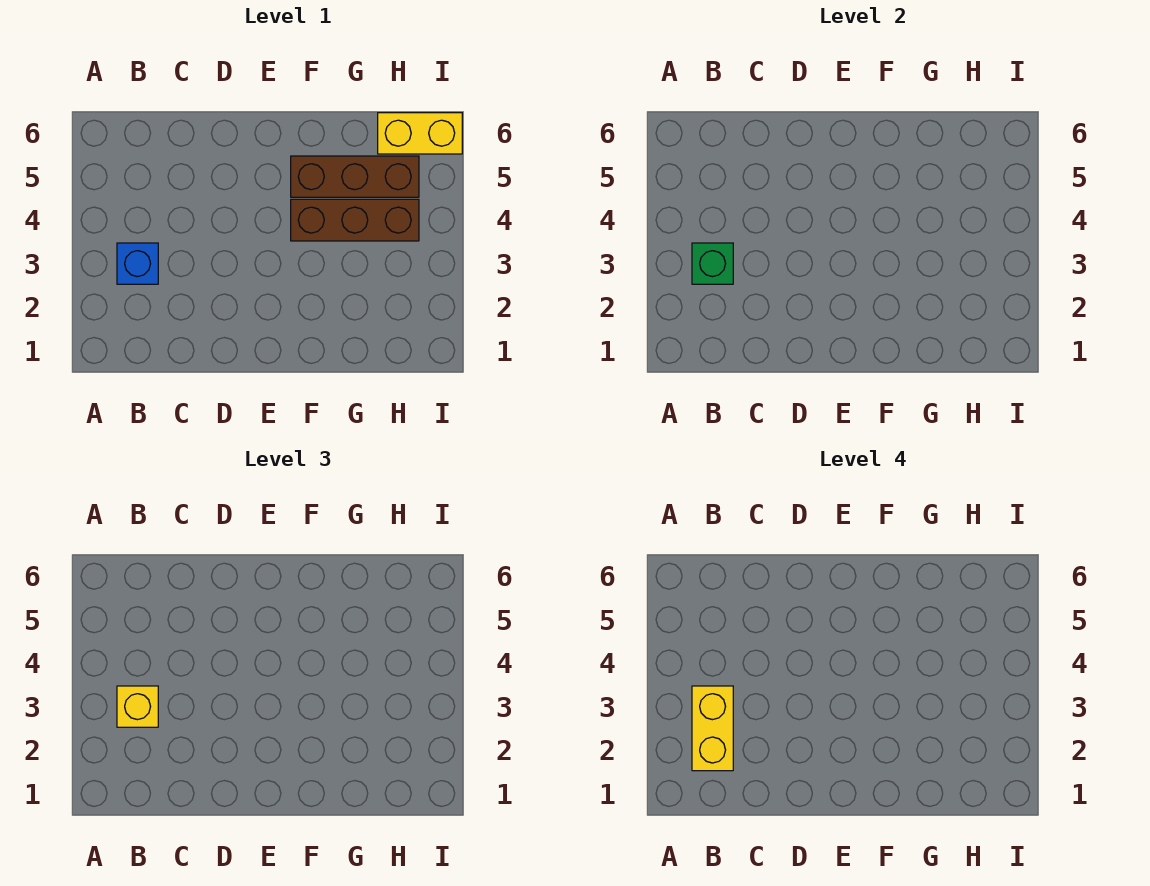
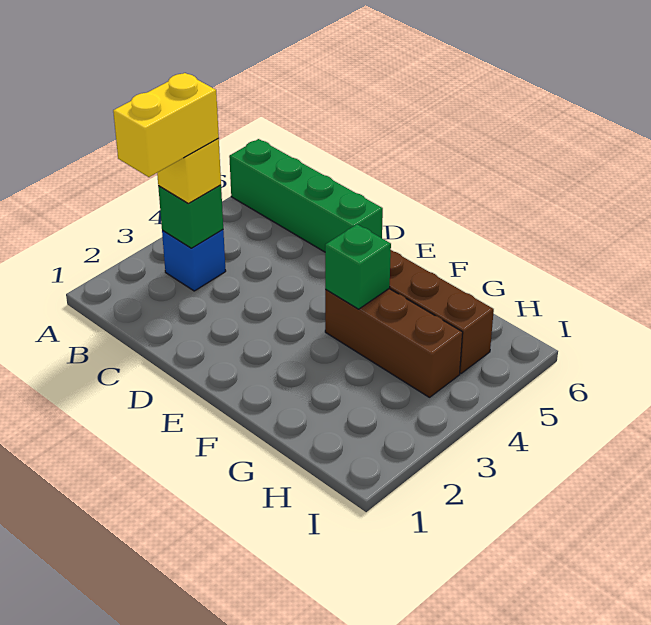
none -> green 1x4 brick [229,139,383,252]
none -> green 1x1 brick [325,224,391,309]
yellow 1x2 brick [378,113,462,154] -> none

